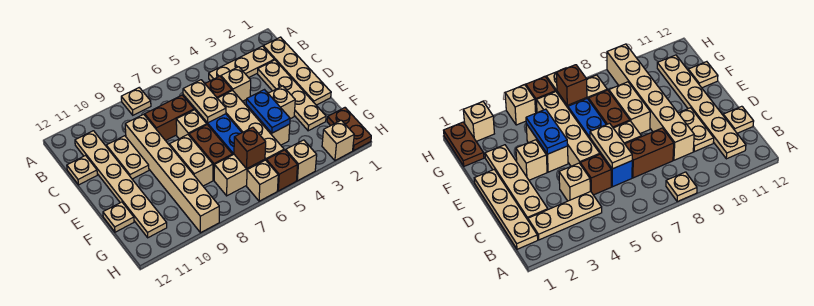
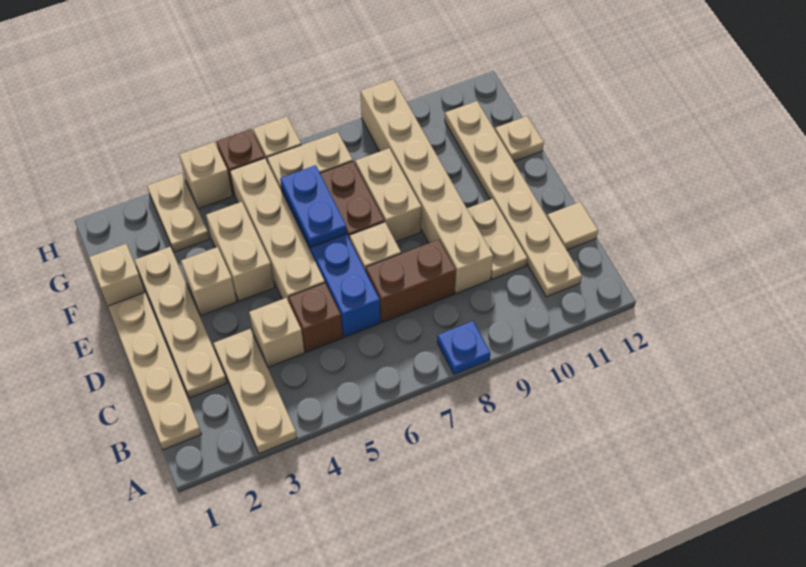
tan 1x1 plate [121,88,151,115] -> blue 1x1 plate [437,321,490,374]
tan 1x3 plate [209,46,274,81] -> tan 1x3 plate turned to [213,329,297,454]
tan 1x2 plate [183,80,226,123] -> tan 1x2 plate moved to [147,173,209,252]
tan 1x1 plate [67,156,97,185] -> tan 1x1 tile [547,202,598,250]
blue 1x2 plate [246,90,290,133] -> blue 1x2 plate moved to [280,165,347,247]
brown 1x2 plate [327,108,371,151] -> none
brown 1x1 brick [234,127,266,168] -> none
tan 1x1 brick [322,120,354,160] -> tan 1x1 brick moved to [89,244,145,306]

